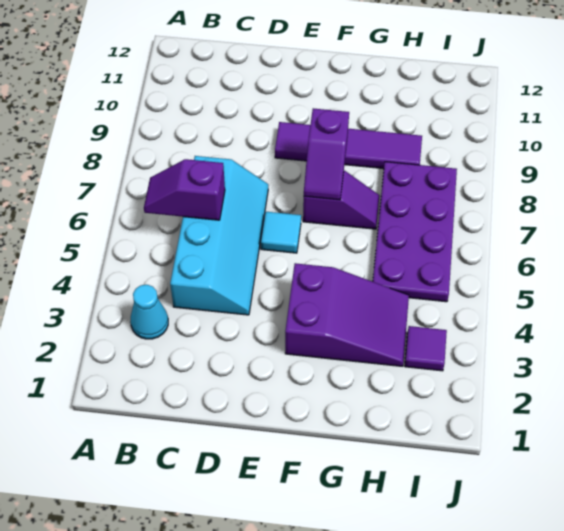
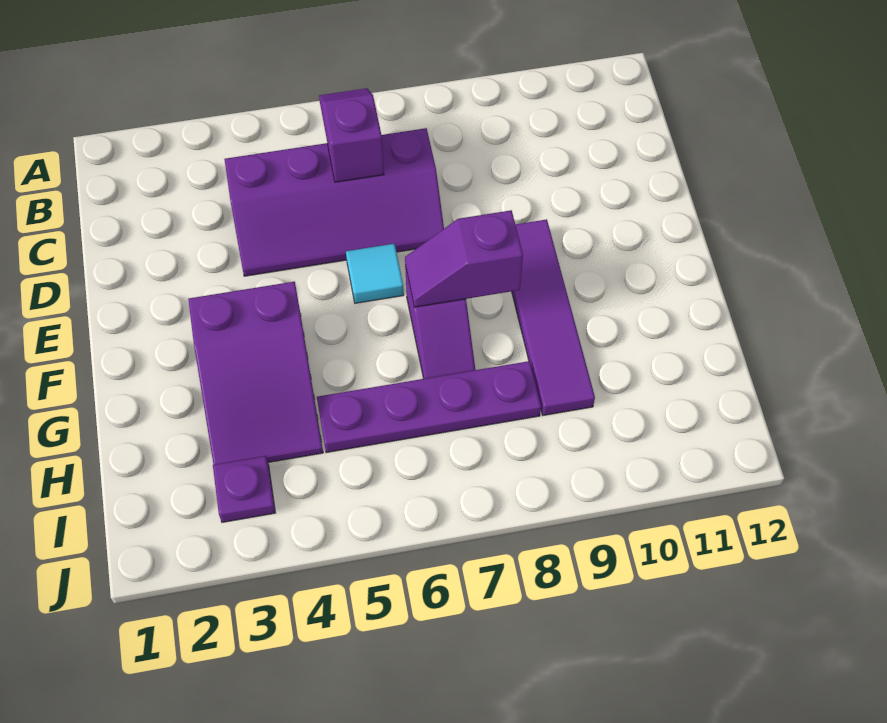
cyan 1x1 cone [131,285,168,339] -> none
cyan 2x4 slope [170,156,268,315] -> purple 2x4 slope [224,128,444,276]
purple 2x4 plate [373,162,457,302] -> purple 1x4 plate [317,361,541,453]
purple 1x1 tile [405,326,447,371] -> purple 1x1 plate [213,456,275,522]

